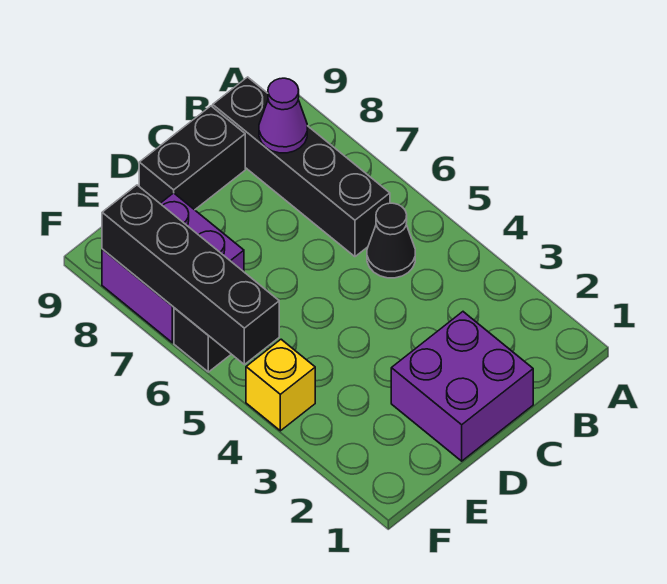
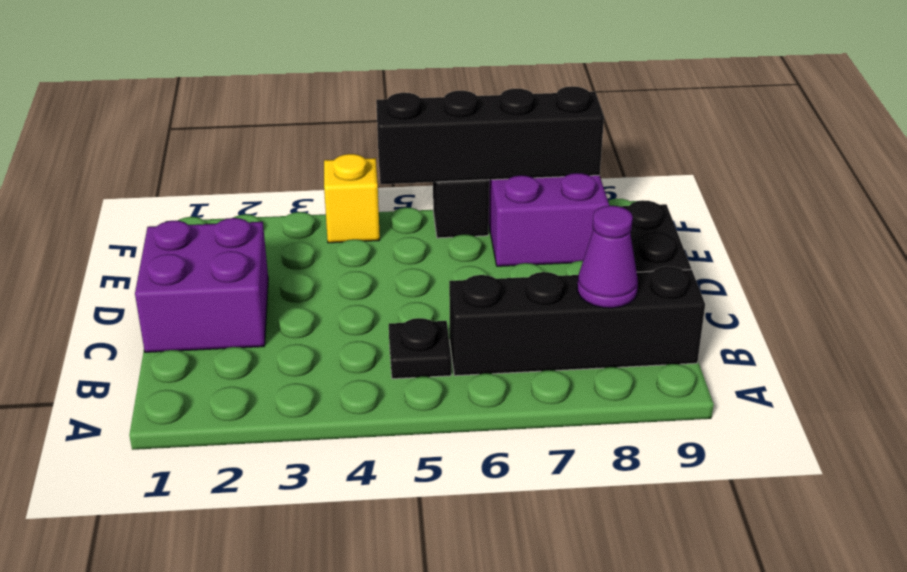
black 1x1 cone [367,203,415,278] -> black 1x1 plate [389,318,451,379]

